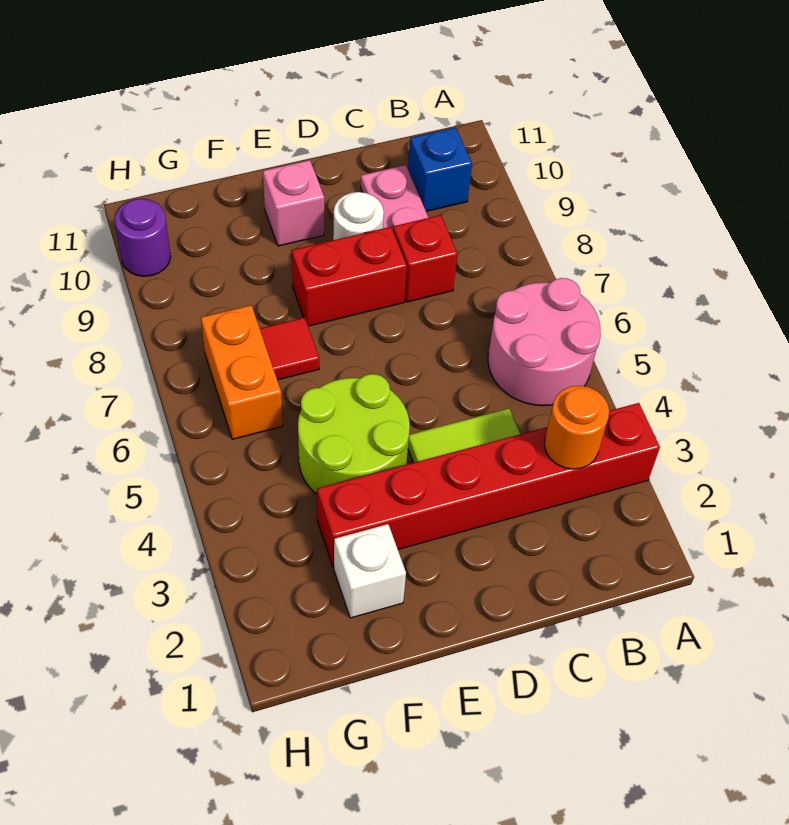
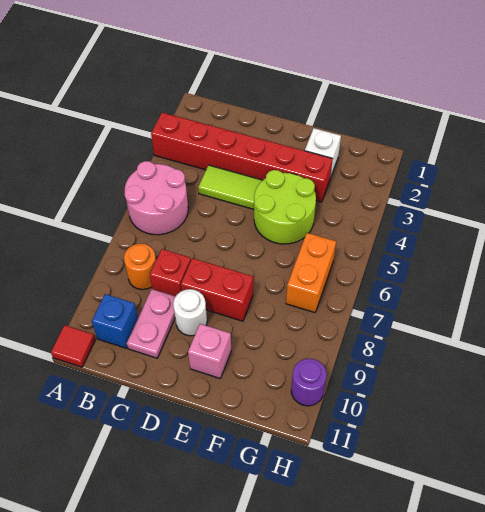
orange 1x1 round brick [544,386,609,469] -> orange 1x1 round brick moved to [124,244,156,290]
red 1x1 tile [260,318,319,380] -> red 1x1 tile moved to [51,325,95,367]

